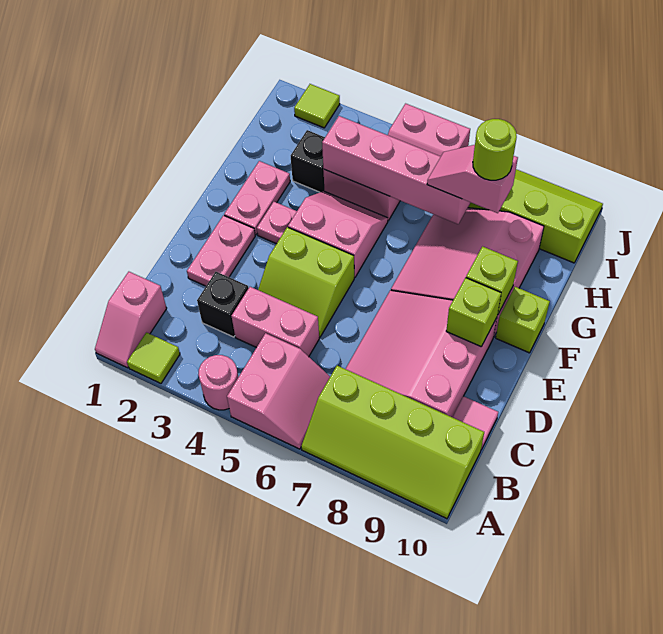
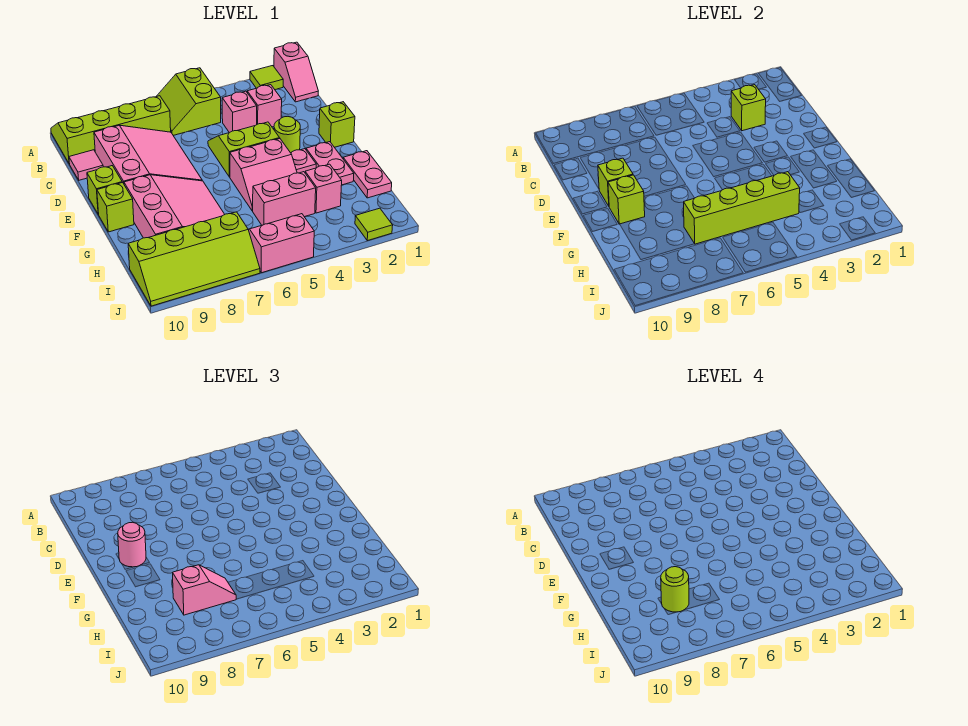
pink 1x2 slope [95,272,167,368] -> pink 1x2 slope turned to [274,42,318,102]
pink 1x1 round brick [198,355,238,410] -> pink 1x1 round brick moved to [118,522,146,567]
pink 2x2 slope [227,333,330,449] -> lime 2x2 slope [156,68,221,135]
black 1x1 brick [197,272,249,337] -> pink 1x1 brick [247,85,282,127]
none -> lime 1x1 brick [731,85,766,131]
pink 1x2 brick [232,287,319,357] -> pink 1x1 brick [222,91,257,133]
pink 1x2 plate [187,215,255,286] -> pink 1x2 plate moved to [343,151,392,198]
none -> lime 1x1 brick [319,102,355,147]
none -> lime 1x1 round brick [274,117,300,153]
none -> lime 1x1 brick [87,166,122,214]
black 1x1 brick [291,130,325,192] -> pink 1x1 brick [305,164,342,213]
pink 1x4 brick [322,116,471,224] -> lime 1x4 brick [684,172,800,244]

